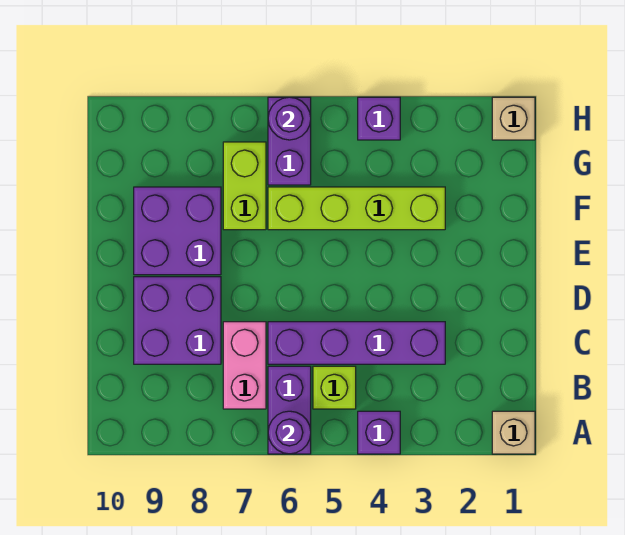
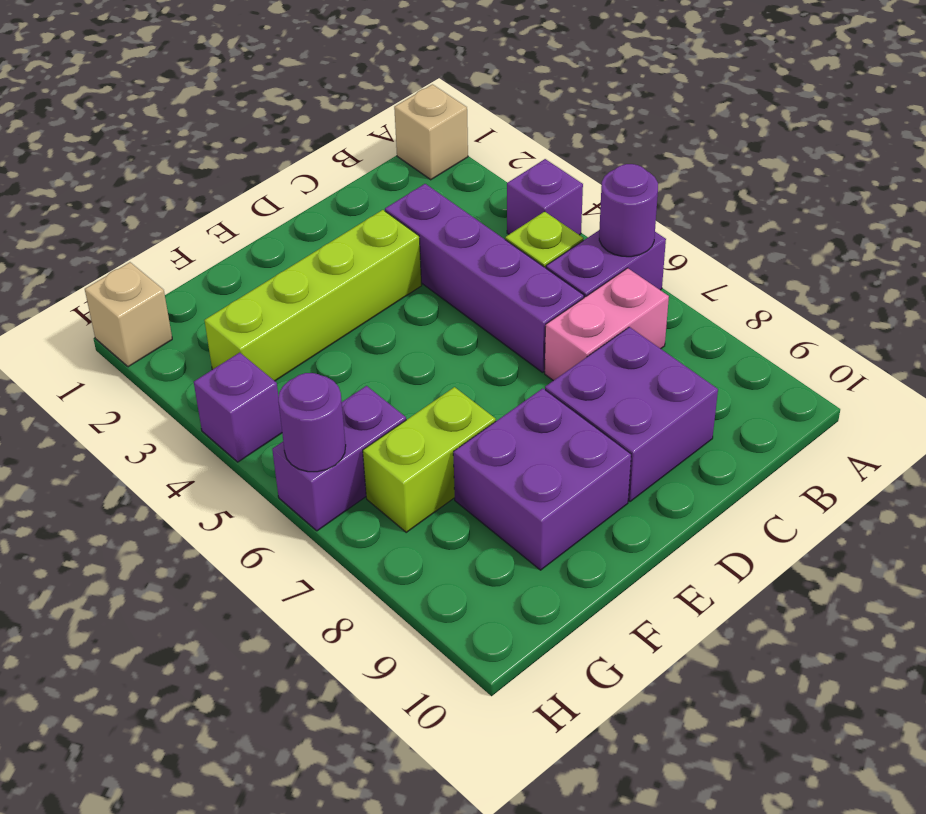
lime 1x4 brick [268,187,445,230] -> lime 1x4 brick turned to [204,210,422,381]

